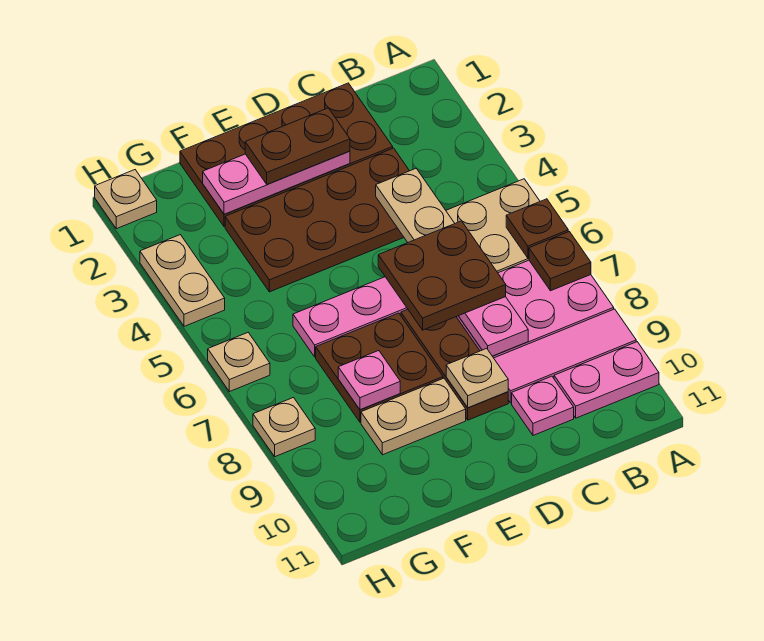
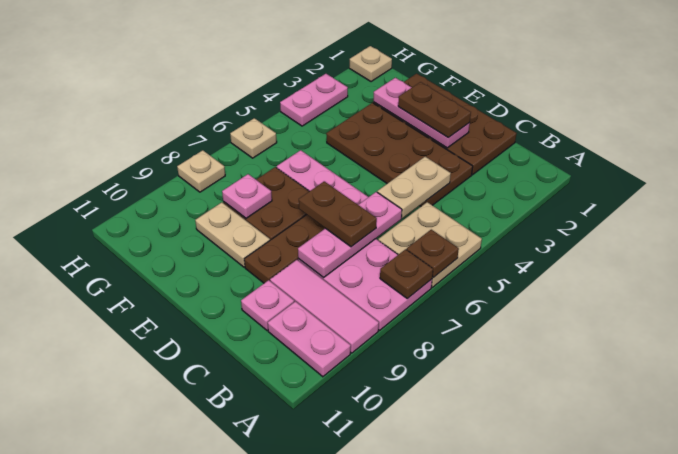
brown 2x2 plate [378,221,506,330] -> brown 1x2 plate [299,181,377,247]
tan 1x1 plate [446,348,508,408] -> none
tan 1x2 plate [140,235,225,326] -> pink 1x2 plate [280,74,348,126]

